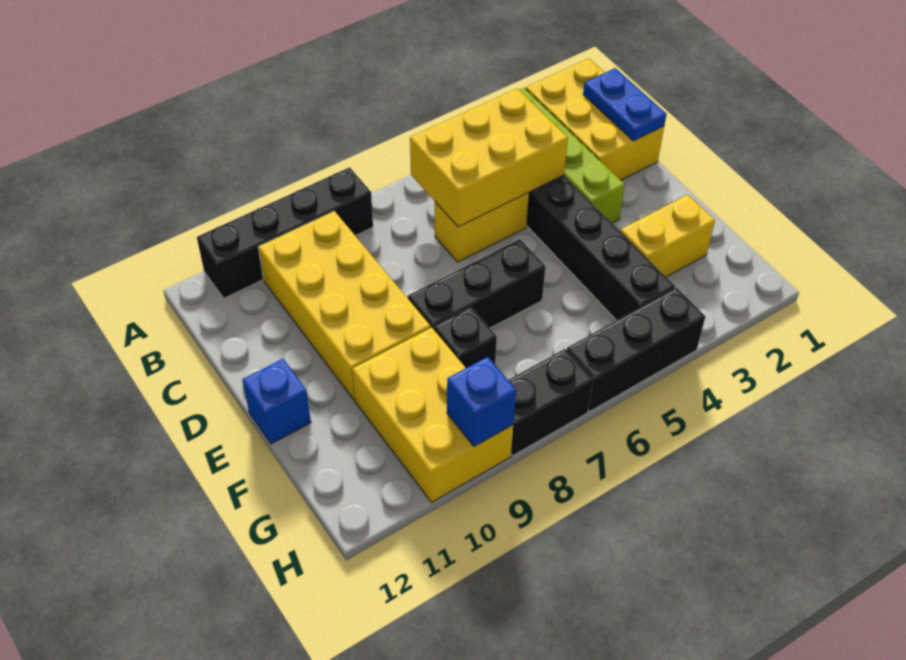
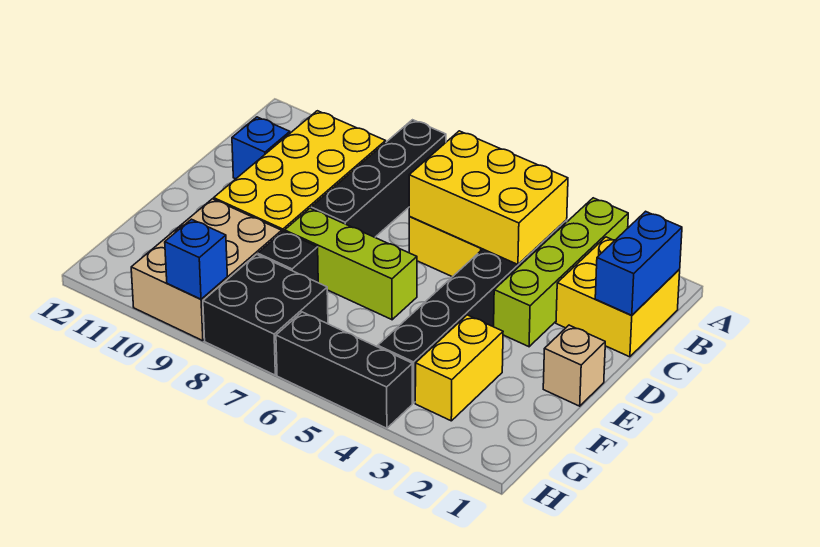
yellow 2x3 brick [526,59,664,180] -> yellow 2x2 brick [556,237,680,357]
black 1x4 brick [197,167,373,298] -> black 1x4 brick turned to [311,120,446,237]
blue 1x2 plate [583,68,666,141] -> blue 1x2 brick [595,211,682,315]
none -> tan 1x1 brick [543,325,605,406]
black 1x3 brick [408,239,545,329] -> lime 1x3 brick [285,208,417,320]
blue 1x1 brick [242,359,311,444] -> blue 1x1 brick moved to [232,117,290,179]
yellow 1x2 brick [620,195,715,277] -> yellow 1x2 brick turned to [415,315,503,421]
yellow 2x3 brick [352,327,513,502] -> tan 2x3 brick [131,199,282,341]
black 1x2 brick [508,349,593,456] -> black 2x2 brick [203,255,328,375]

